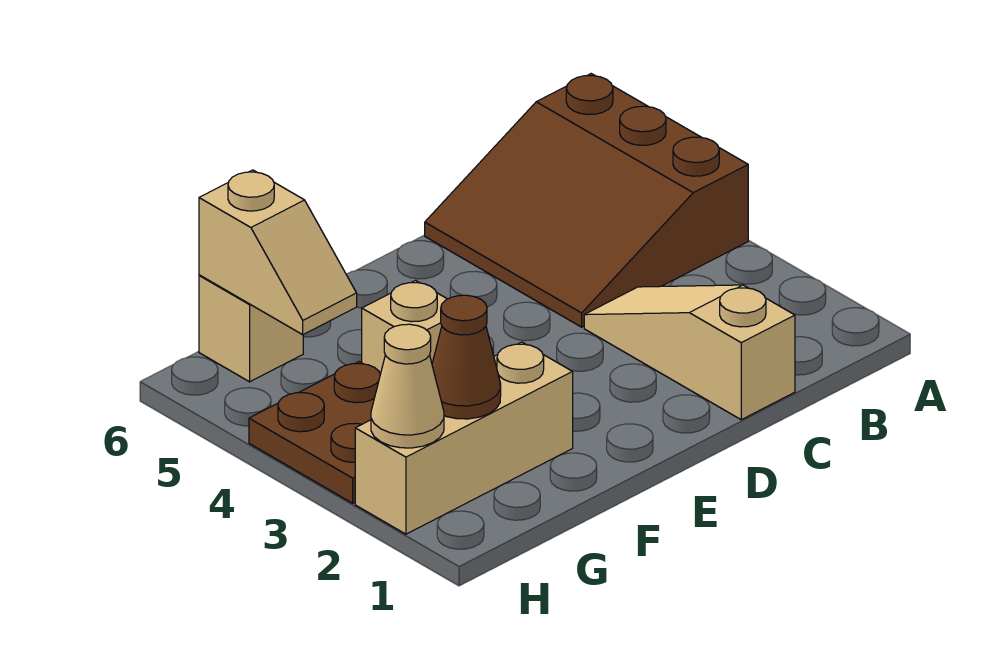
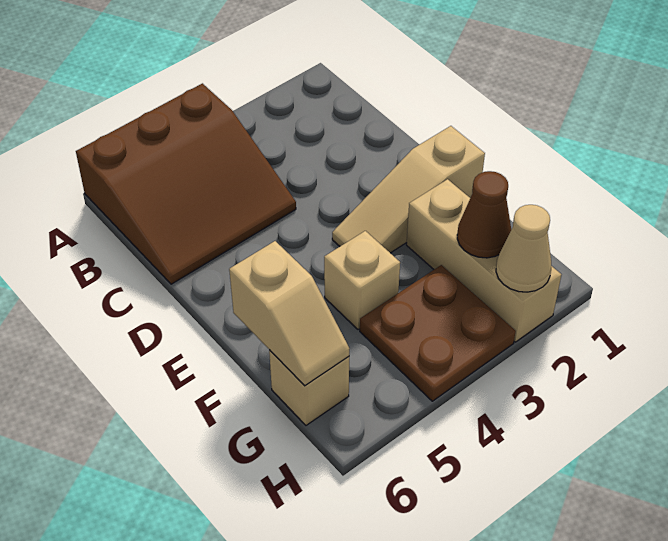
tan 1x3 slope [584,285,795,420] -> tan 1x3 slope moved to [332,126,485,253]
tan 1x2 slope [199,170,357,335] -> tan 1x2 slope turned to [229,241,349,386]

